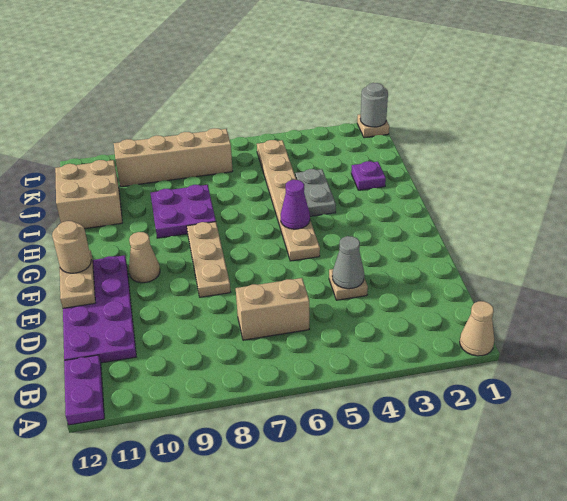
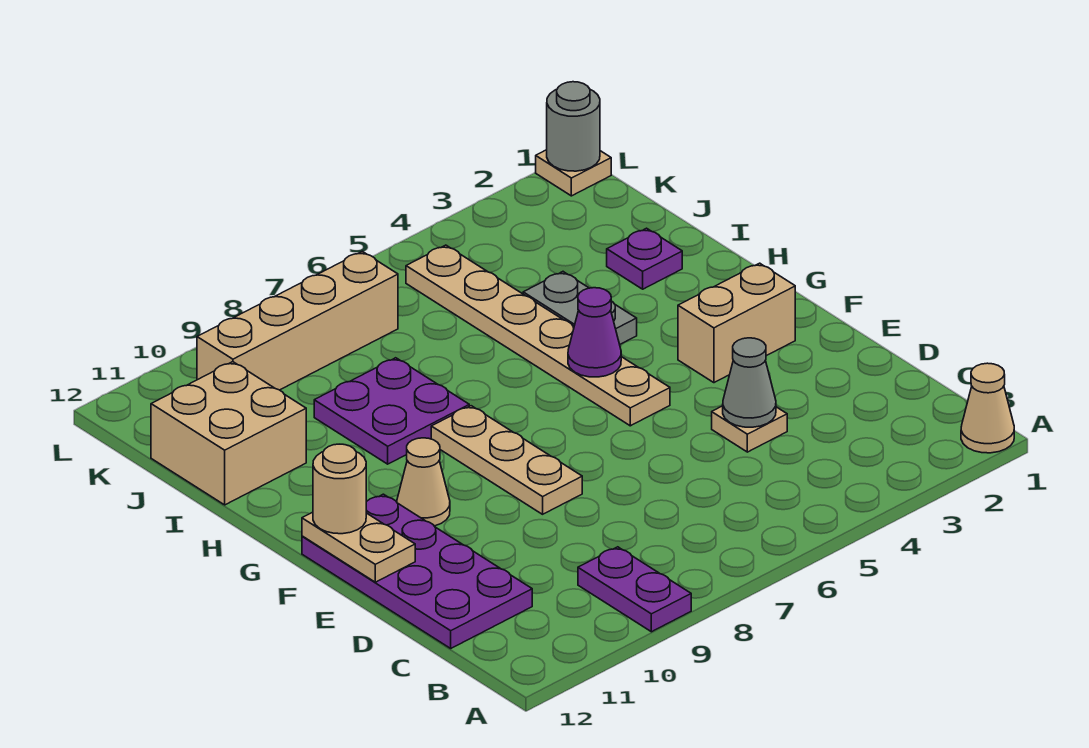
purple 1x2 plate [64,355,104,425] -> purple 1x2 plate moved to [578,547,691,632]
tan 1x2 brick [236,278,309,340] -> tan 1x2 brick moved to [678,263,795,383]

